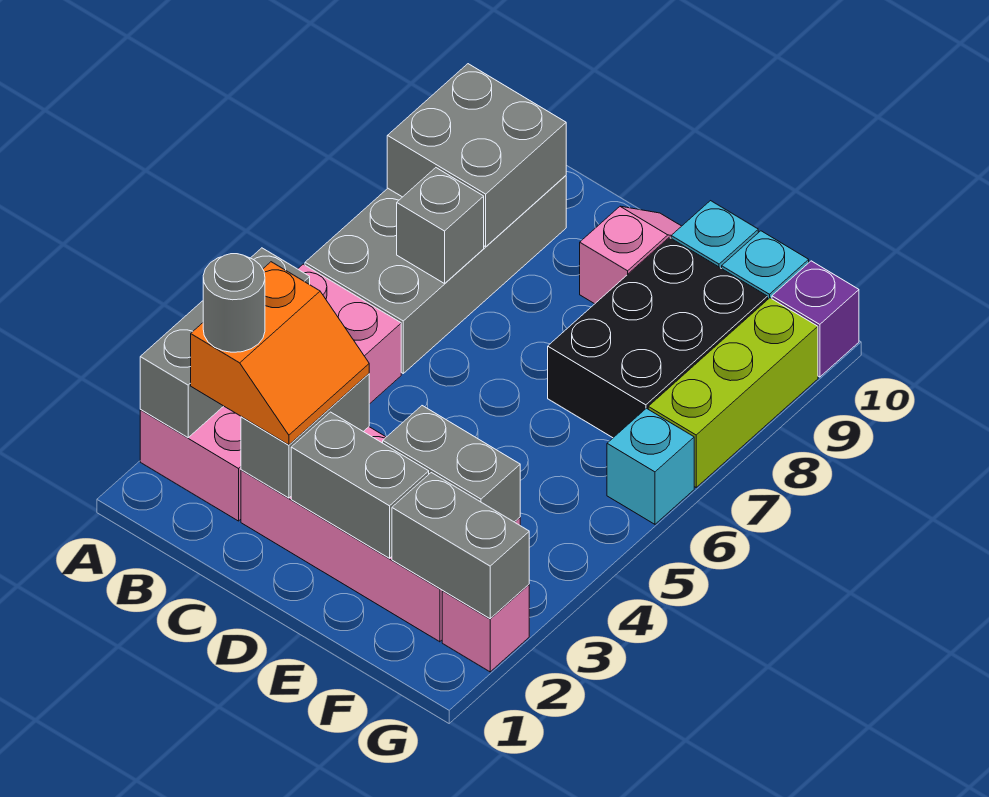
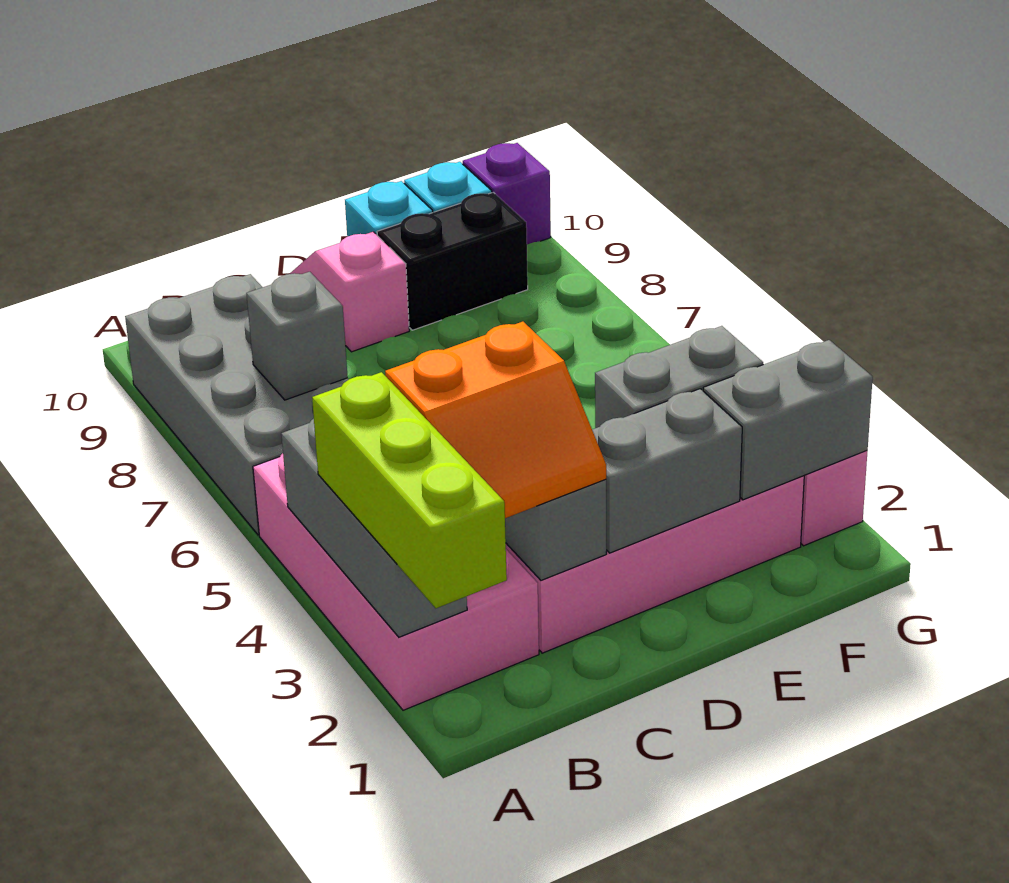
grey 2x2 brick [387,64,566,247] -> none
orange 2x2 slope [191,262,369,445] -> orange 2x2 slope turned to [385,322,606,518]
grey 1x1 round brick [203,254,265,352] -> none
black 2x3 brick [548,237,768,438] -> black 1x2 brick [377,192,528,330]
cyan 1x1 brick [607,408,694,524] -> none
lime 1x3 brick [648,298,818,487] -> lime 1x3 brick moved to [312,372,507,608]

